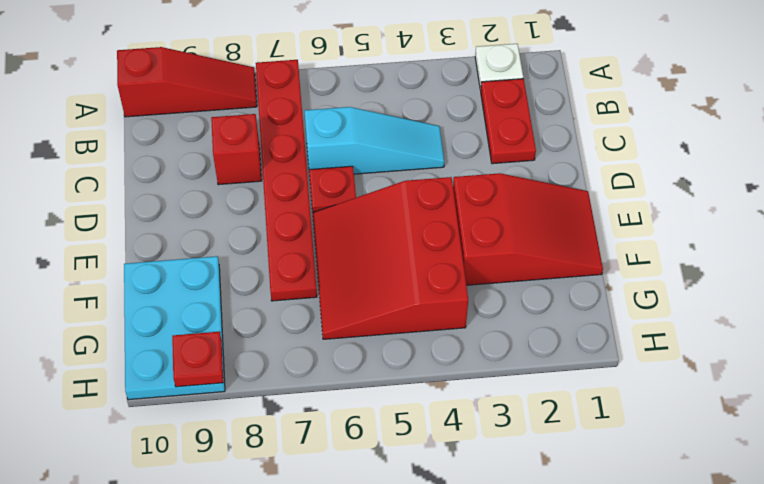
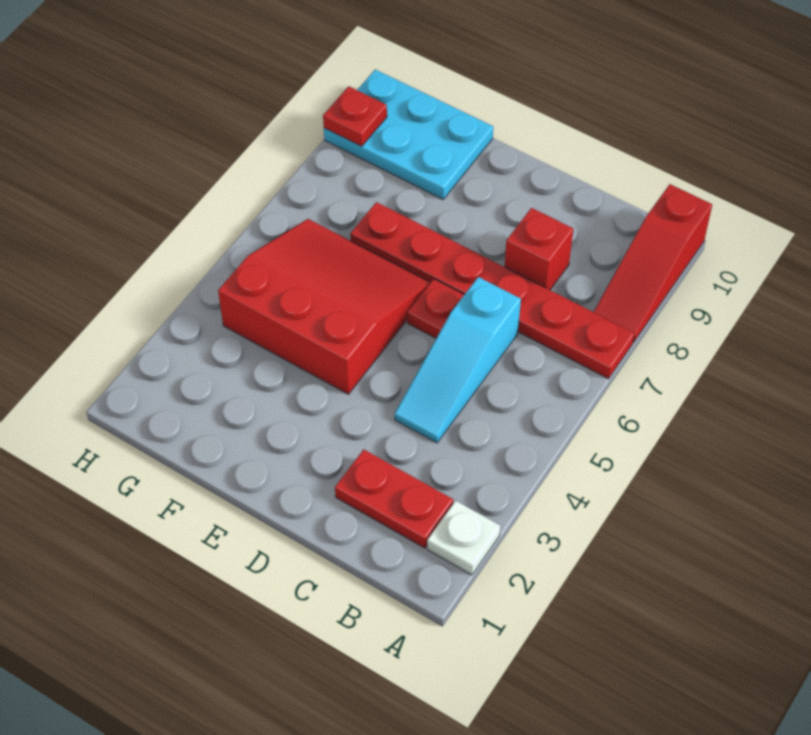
red 2x3 slope [453,173,603,285] -> none

